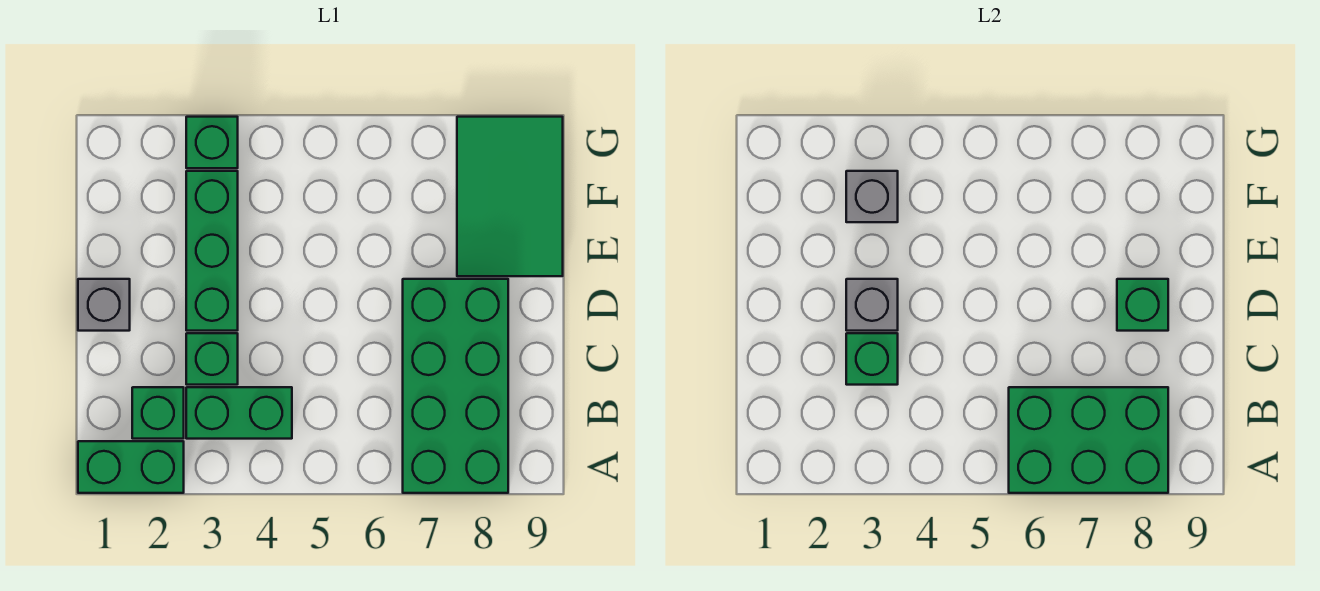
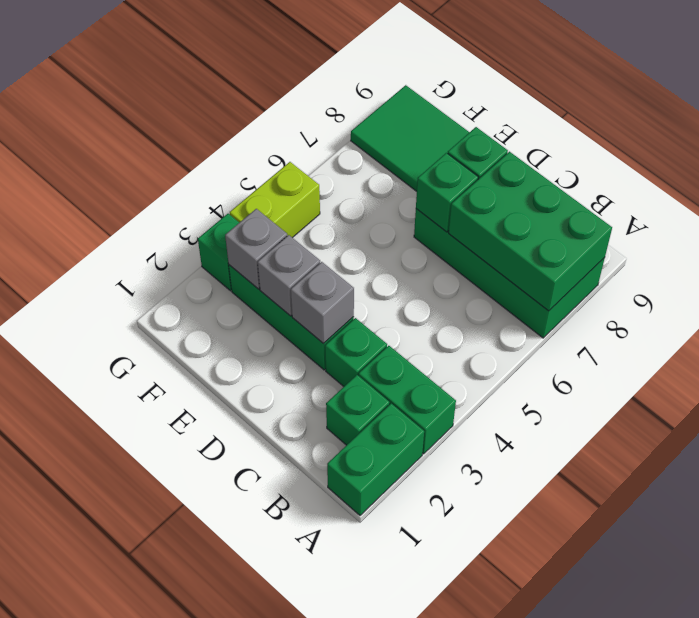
green 2x3 brick [1009,387,1168,493] -> green 2x3 brick turned to [449,152,612,311]
green 1x2 brick [186,387,292,439] -> green 1x2 brick turned to [359,346,456,454]
green 1x1 brick [846,333,898,385] -> green 1x1 brick moved to [416,153,478,232]
grey 1x1 brick [78,279,130,331] -> grey 1x1 brick moved to [258,235,320,316]
none -> lime 1x2 brick [230,162,320,238]

